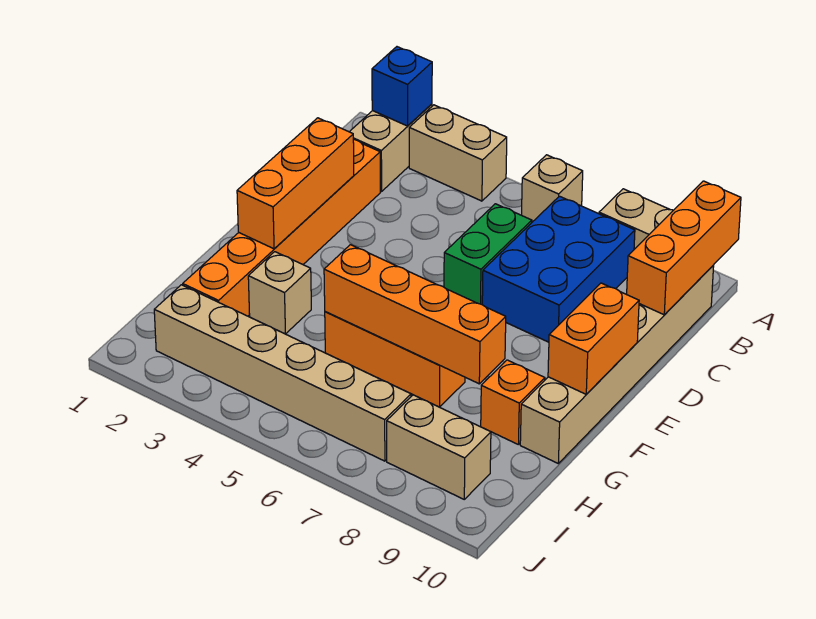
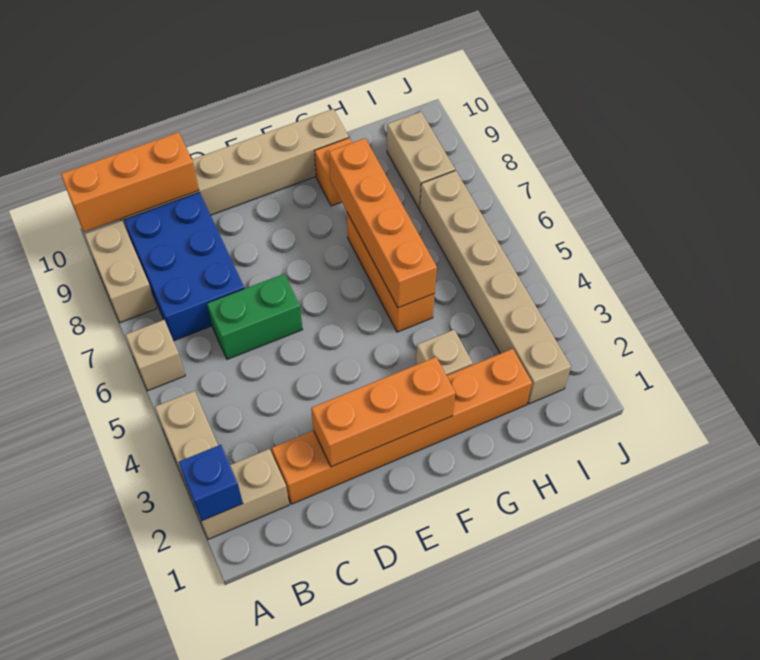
blue 2x3 brick [482,196,635,342] -> blue 2x3 brick turned to [124,192,244,341]
orange 1x2 brick [548,283,639,394] -> none

